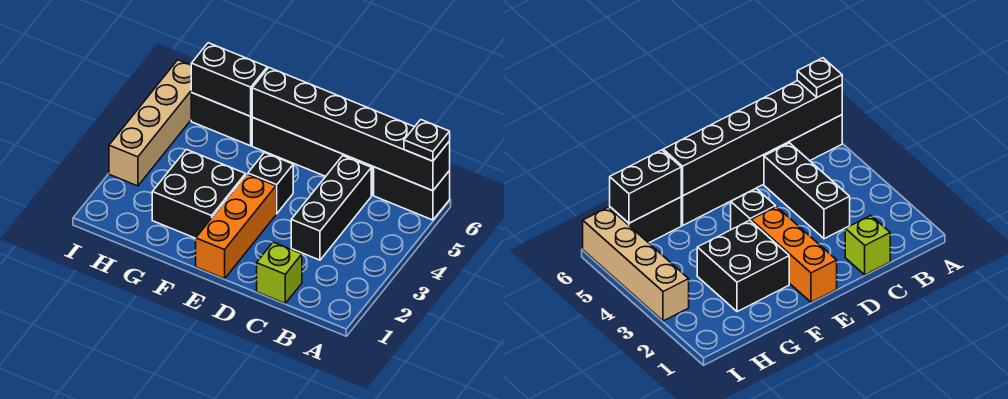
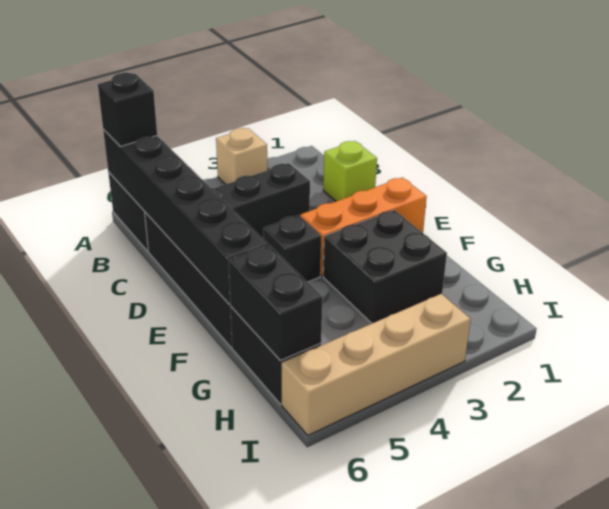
none -> tan 1x1 brick [216,128,267,184]
black 1x1 plate [404,120,450,161] -> black 1x1 brick [98,73,157,146]

